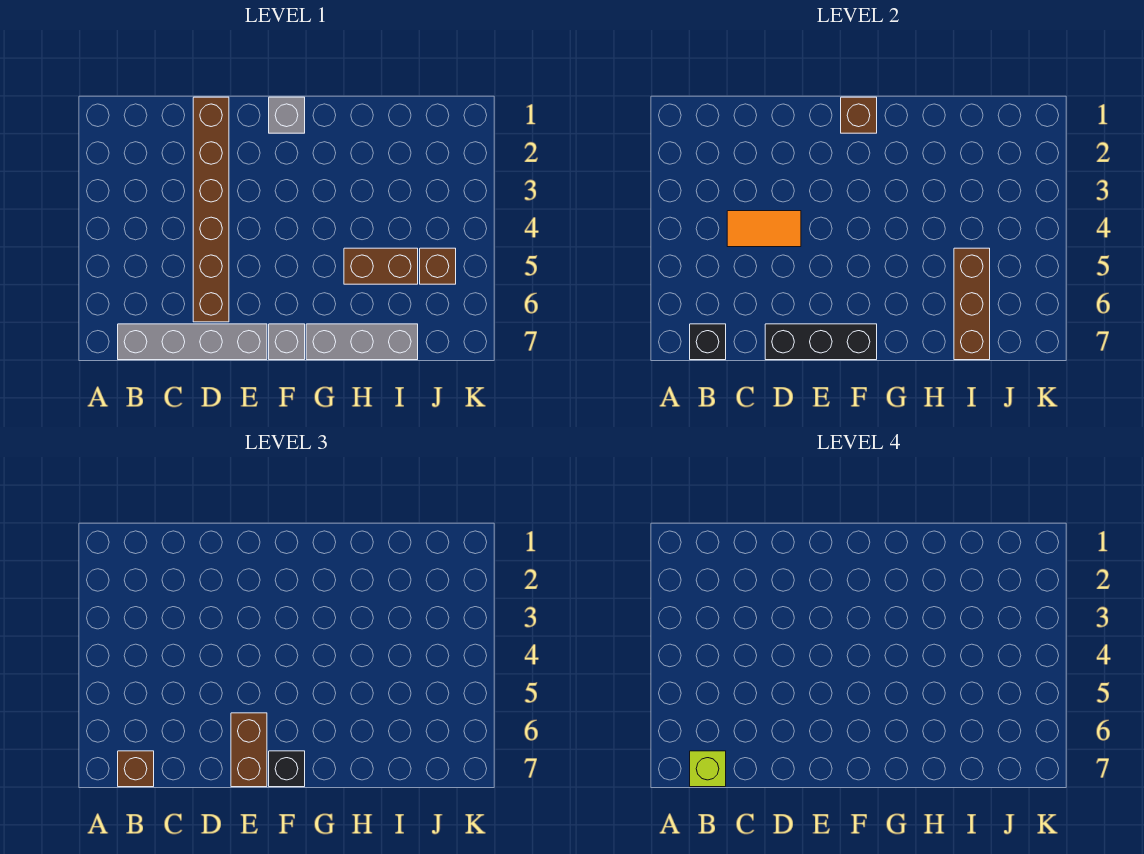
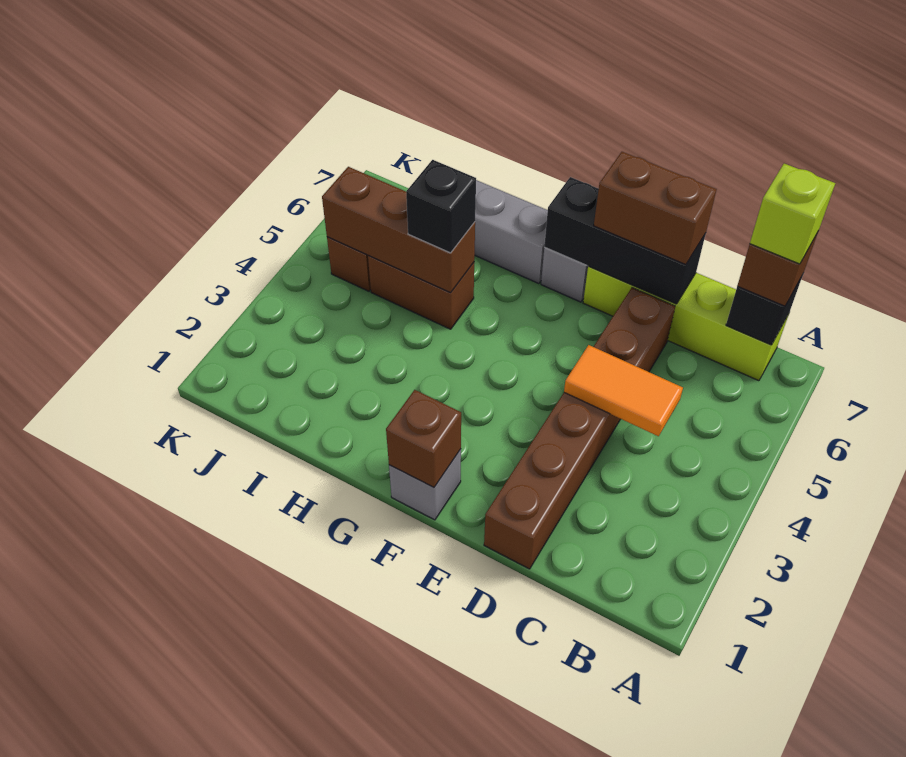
grey 1x4 brick [118,324,267,360] -> lime 1x4 brick [583,266,789,381]
brown 1x2 brick [231,713,267,787] -> brown 1x2 brick turned to [594,152,717,265]
black 1x1 brick [269,751,305,787] -> black 1x1 brick moved to [406,160,476,253]
brown 1x3 brick [954,248,990,360] -> brown 1x3 brick turned to [322,167,475,293]

